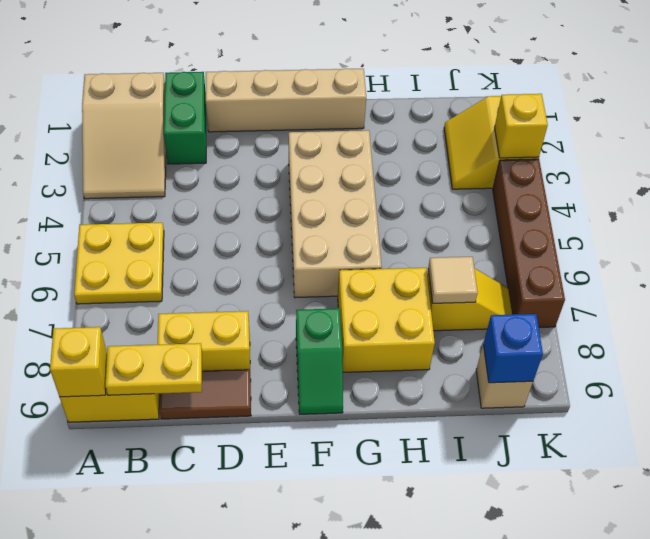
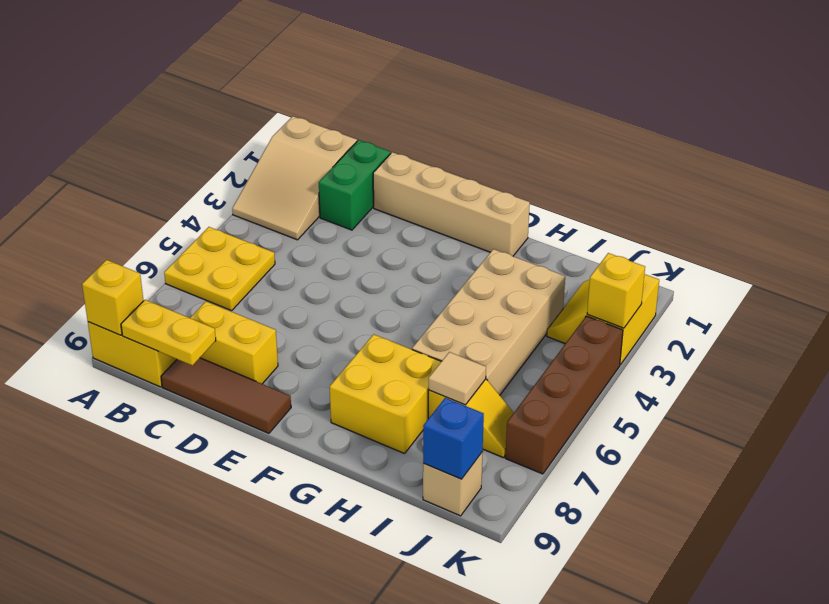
brown 1x2 tile [160,369,251,419] -> brown 1x3 tile [161,358,291,433]
tan 2x4 brick [289,130,382,298] -> tan 2x4 brick moved to [412,249,565,395]
green 1x2 slope [296,308,343,414] -> none

